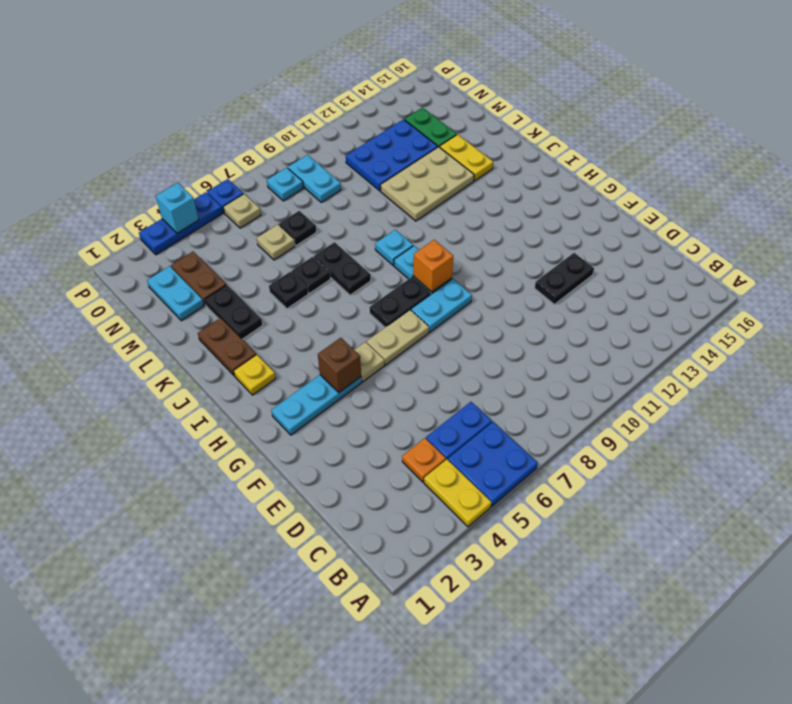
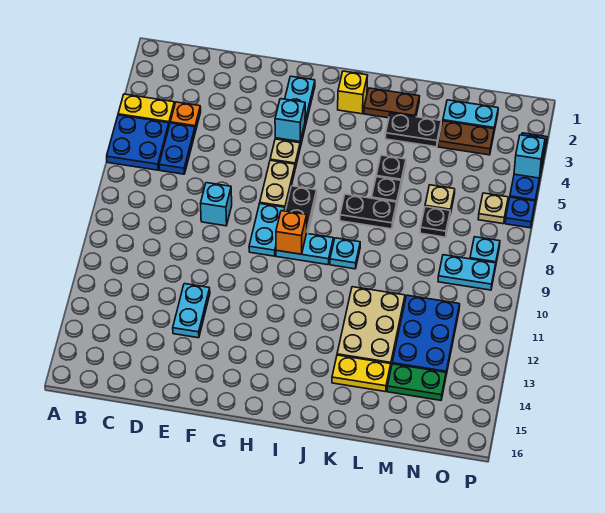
none -> cyan 1x1 brick [201,183,232,226]
black 1x2 plate [535,253,594,304] -> cyan 1x2 plate [173,284,210,338]
brown 1x1 brick [318,338,361,393] -> cyan 1x1 brick [275,99,305,142]
yellow 1x1 plate [234,355,276,395] -> yellow 1x1 brick [338,71,368,114]

